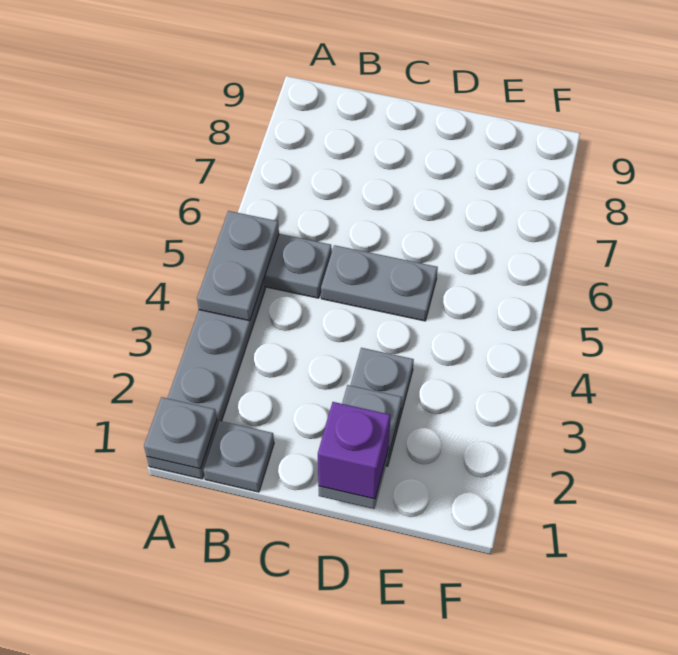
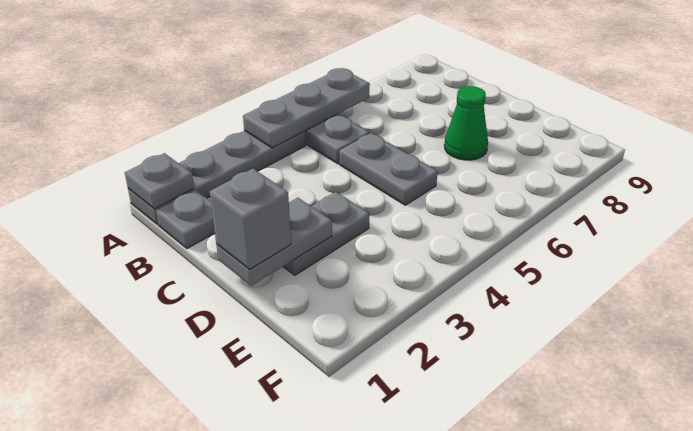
grey 1x2 plate [197,211,279,321] -> grey 1x3 plate [243,68,370,148]
purple 1x1 brick [318,402,391,499] -> grey 1x1 brick [210,169,291,269]
none -> green 1x1 cone [444,86,488,160]

